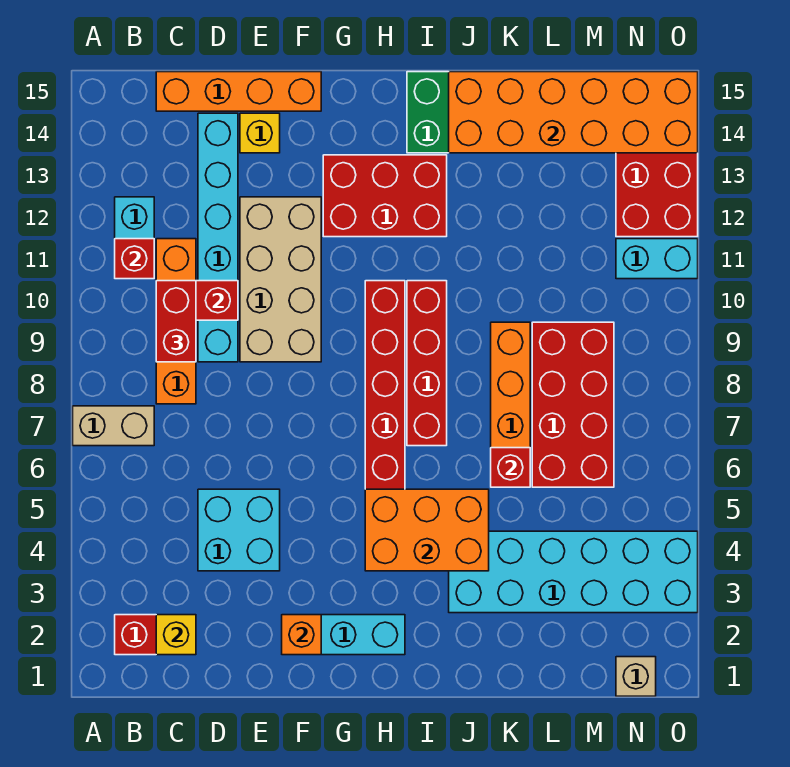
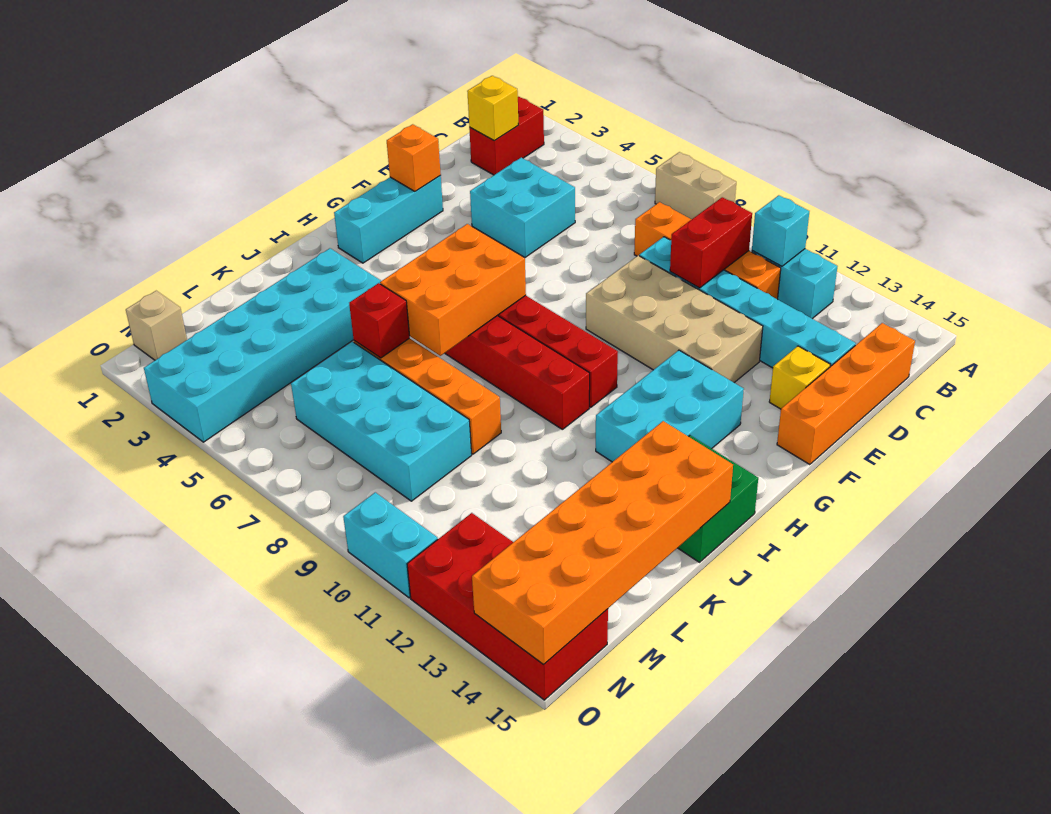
tan 1x2 brick [73,406,154,446] -> tan 1x2 brick turned to [655,152,736,219]
red 1x1 brick [115,239,154,279] -> cyan 1x1 brick [752,195,809,266]
red 1x2 brick [156,281,196,362] -> none
red 2x3 brick [323,155,447,237] -> cyan 2x3 brick [596,350,744,462]
orange 2x3 brick [365,489,489,571] -> orange 2x3 brick moved to [380,224,526,356]
red 2x4 brick [532,322,614,487] -> cyan 2x4 brick [291,342,472,501]
cyan 1x2 brick [616,239,698,279] -> cyan 1x2 brick turned to [343,492,438,598]

